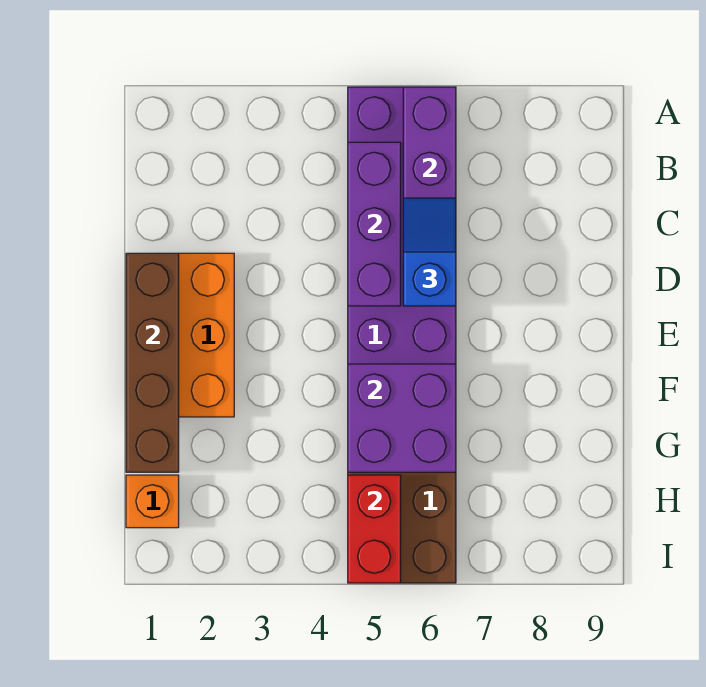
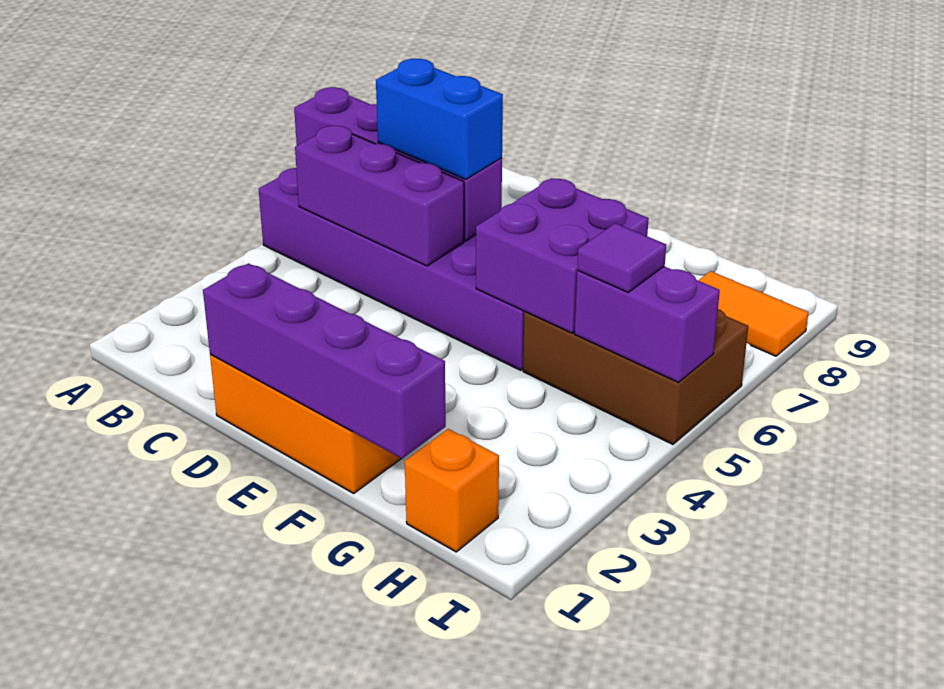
blue 1x2 slope [403,198,456,306] -> blue 1x2 brick [376,59,503,179]
brown 1x4 brick [126,253,179,472] -> purple 1x4 brick [203,263,446,459]
red 1x2 brick [348,475,401,583] -> purple 1x2 brick [575,266,720,382]
none -> purple 1x1 tile [577,223,666,292]
none -> orange 1x2 tile [698,271,809,356]

